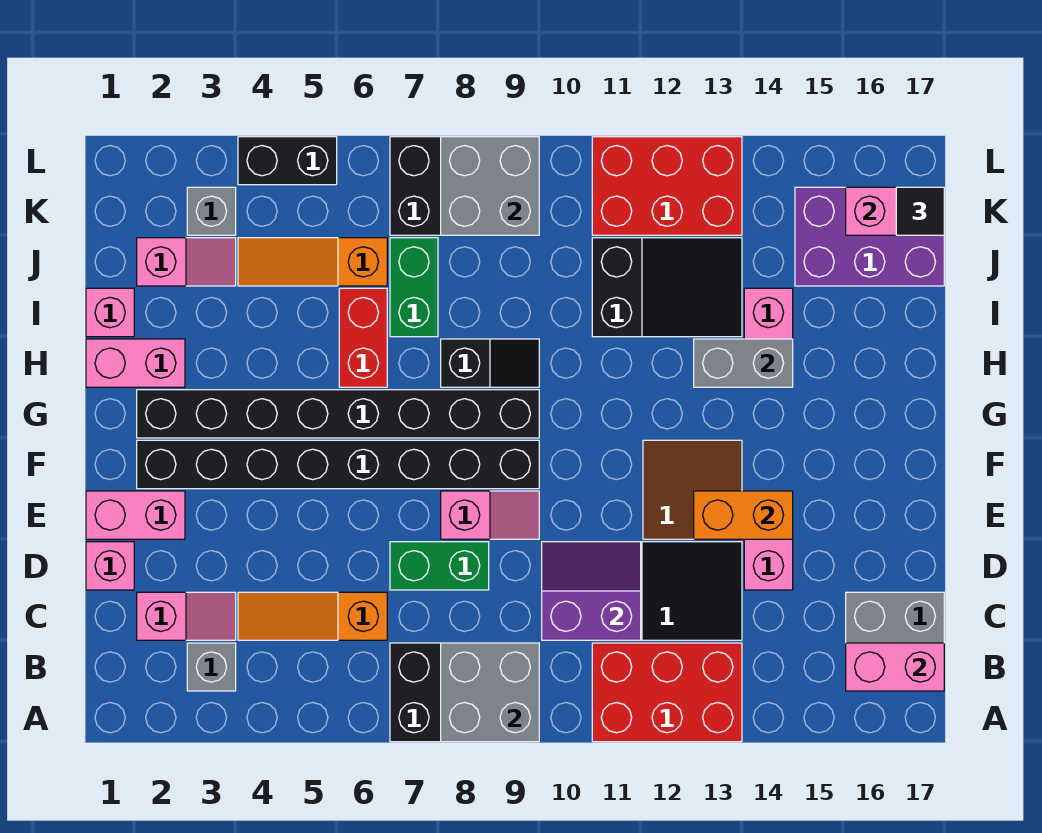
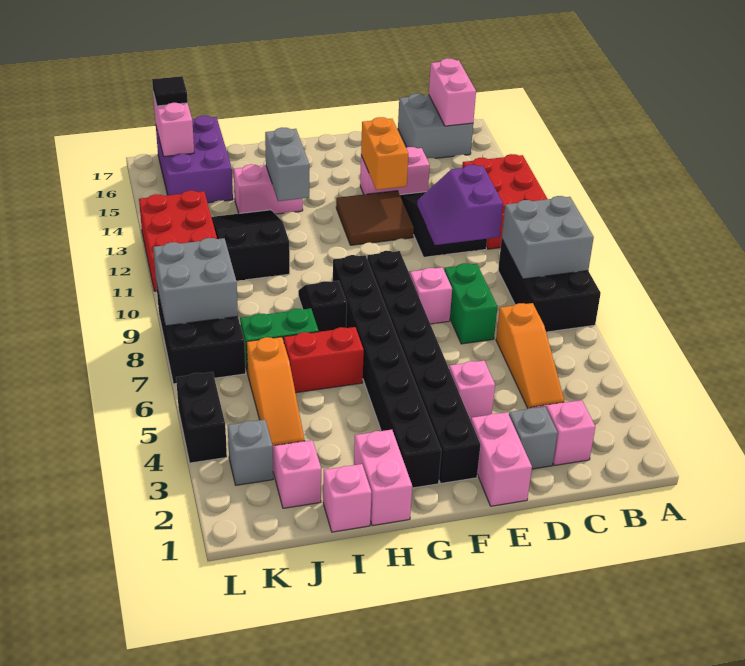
grey 1x1 brick [187,643,236,691] -> grey 1x1 brick moved to [509,407,558,469]
pink 1x1 brick [86,542,134,590] -> pink 1x1 brick moved to [449,361,495,420]

